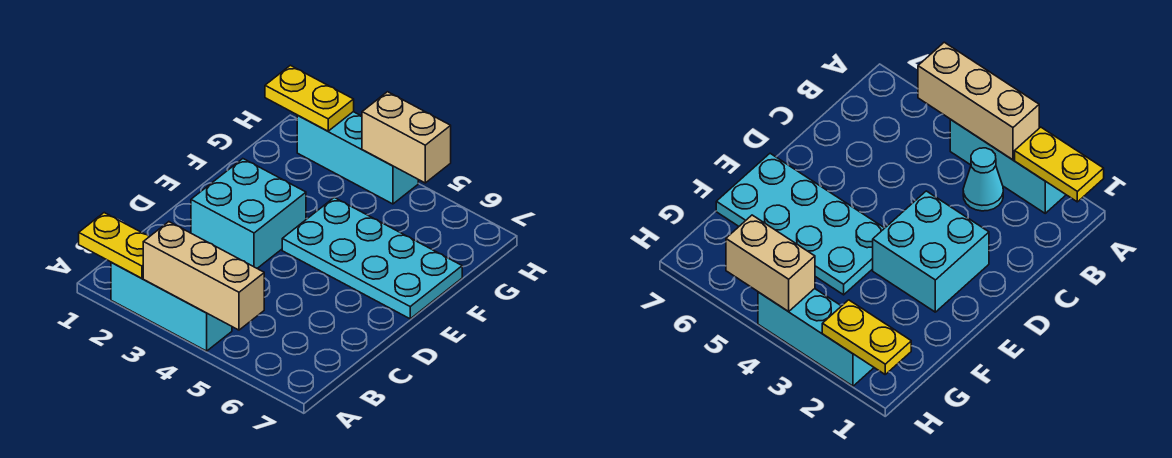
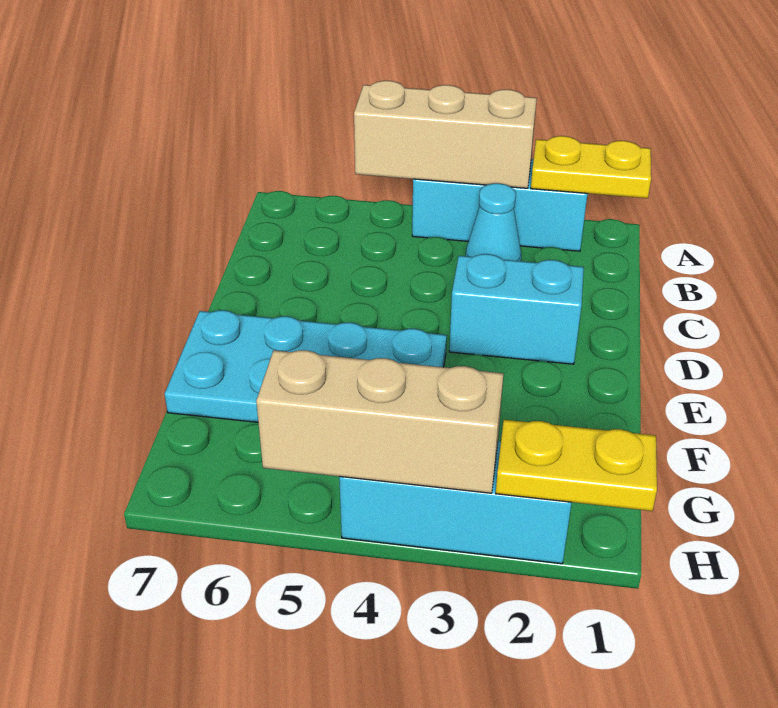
cyan 2x2 brick [191,159,306,268] -> cyan 1x2 brick [449,254,584,364]
tan 1x2 brick [362,92,451,183] -> tan 1x3 brick [256,350,503,493]

